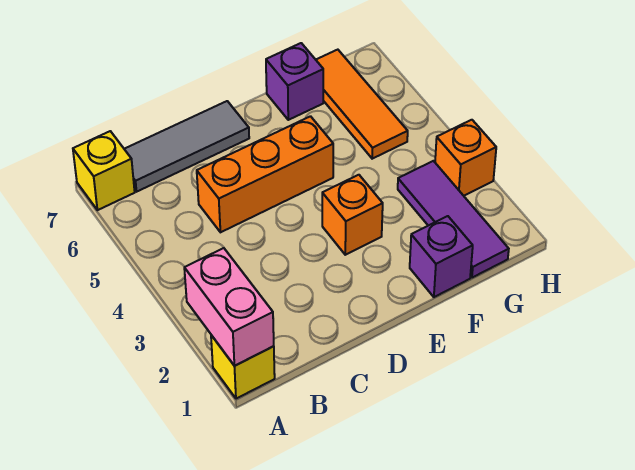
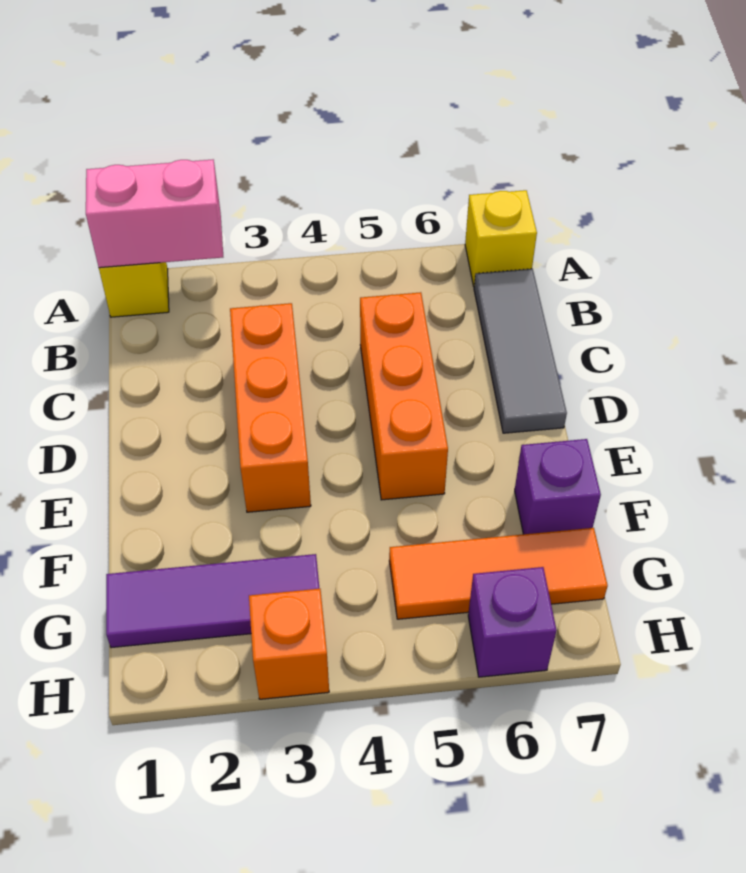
orange 1x1 brick [322,175,383,255] -> orange 1x3 brick [230,303,311,512]
purple 1x1 brick [410,216,473,297] -> purple 1x1 brick moved to [468,567,557,677]

